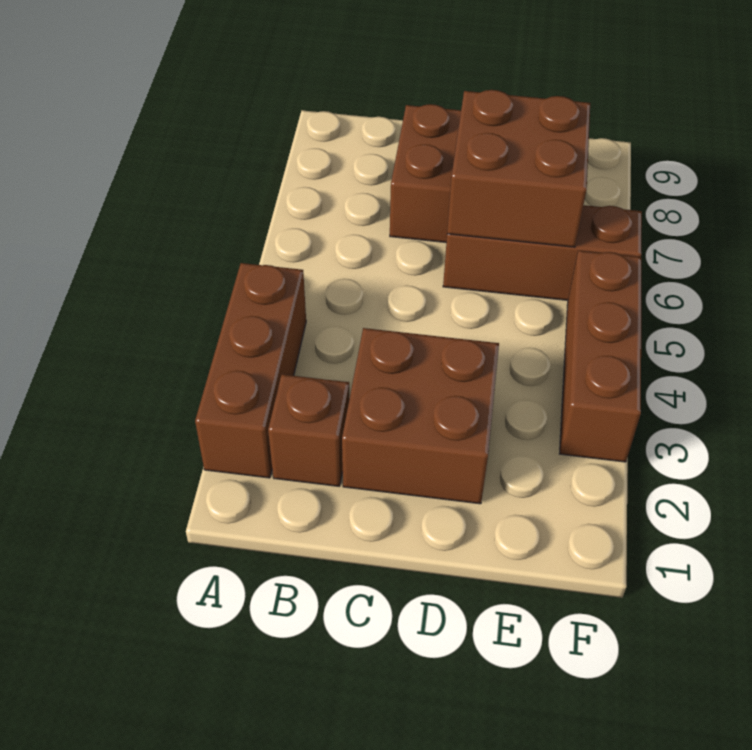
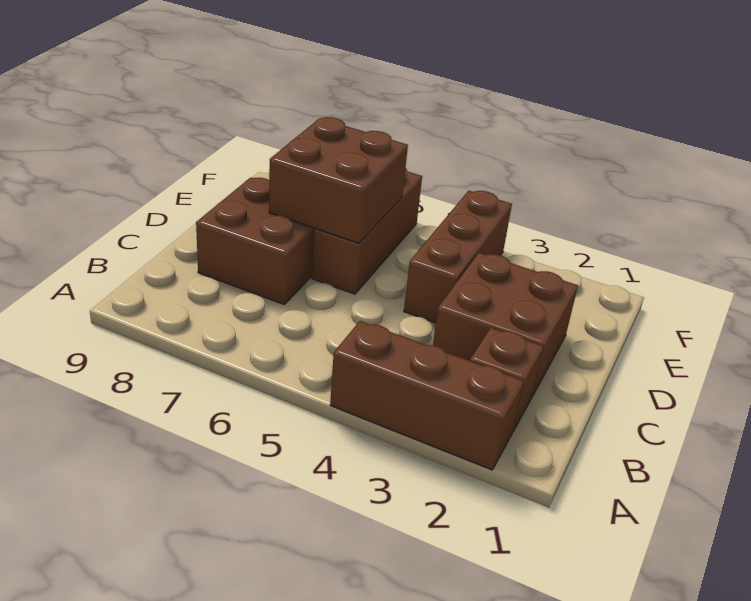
brown 1x3 brick [560,250,641,462] -> brown 1x3 brick turned to [404,191,512,323]

